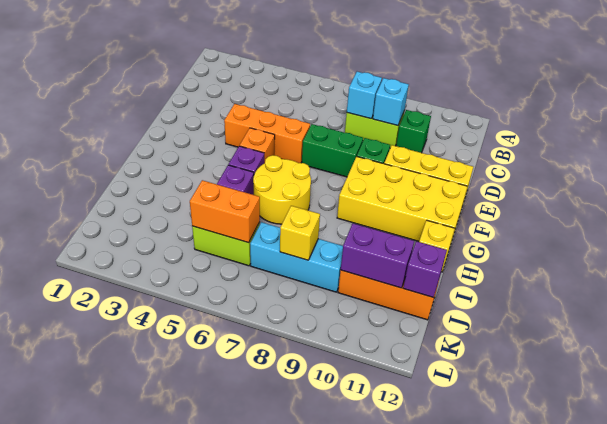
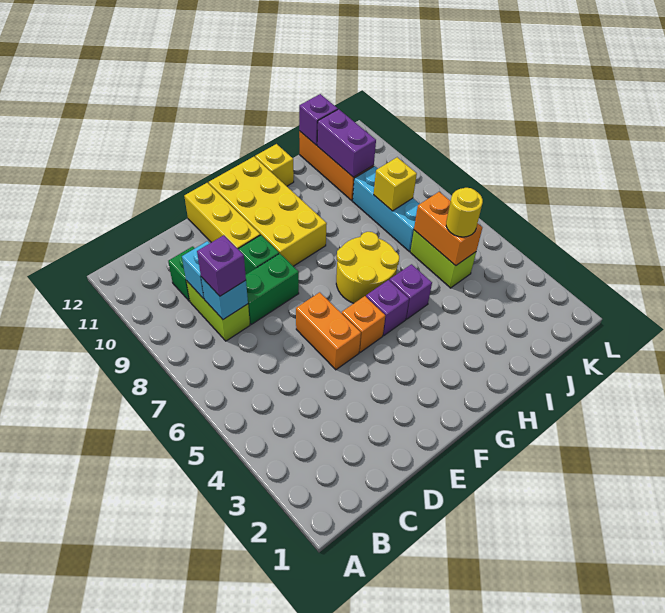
none -> purple 1x1 brick [197,235,246,296]
orange 1x3 brick [224,104,310,163] -> orange 1x2 brick [296,292,361,370]
green 1x2 brick [302,124,363,177] -> green 1x2 brick turned to [246,254,299,325]
none -> yellow 1x1 round brick [446,188,483,237]

